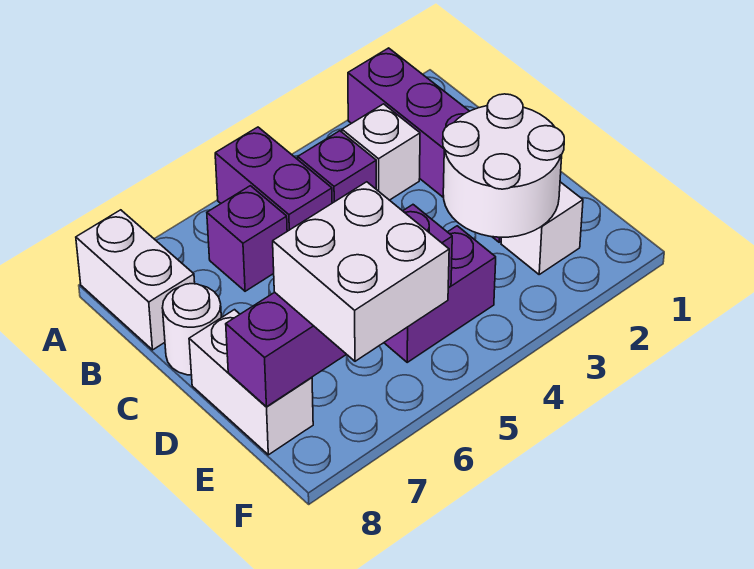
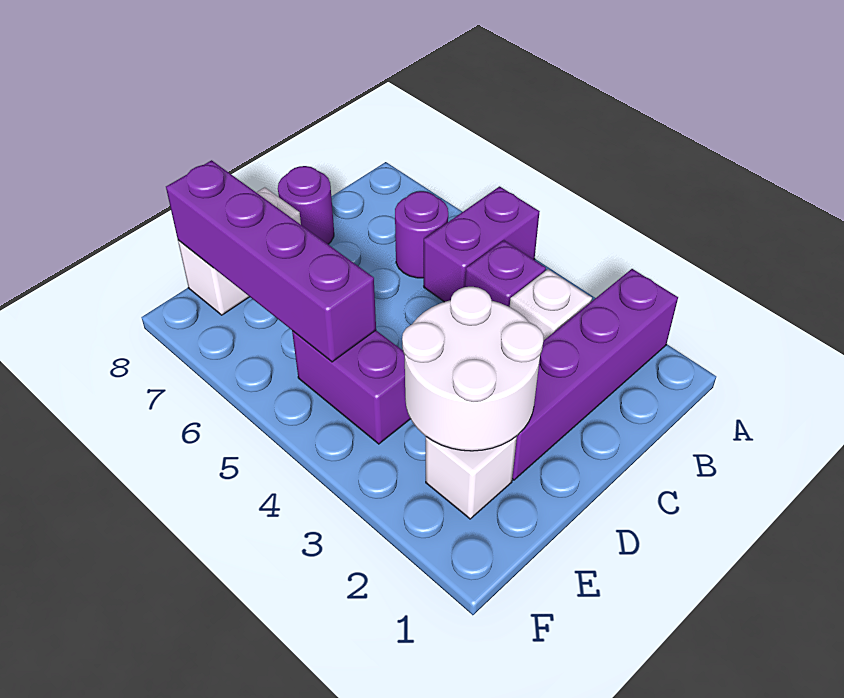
white 1x2 brick [76,210,195,350] -> none
purple 1x1 brick [207,186,287,291] -> purple 1x1 round brick [395,191,448,278]
white 1x1 round brick [162,284,221,375] -> purple 1x1 round brick [278,166,334,244]
white 2x2 brick [273,182,449,361] -> none

